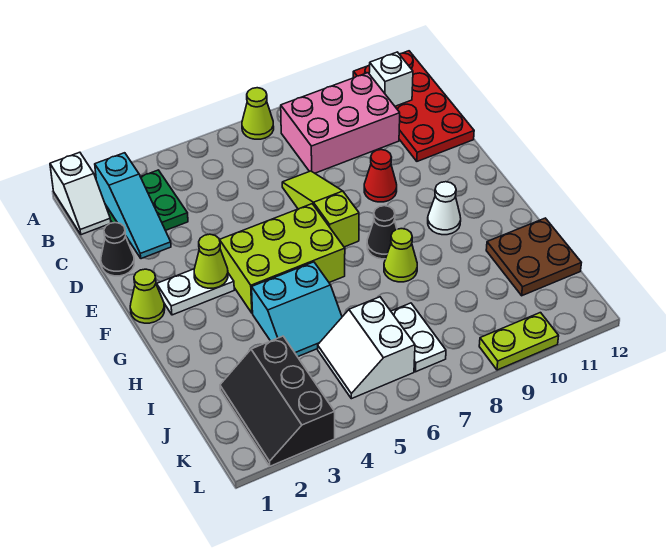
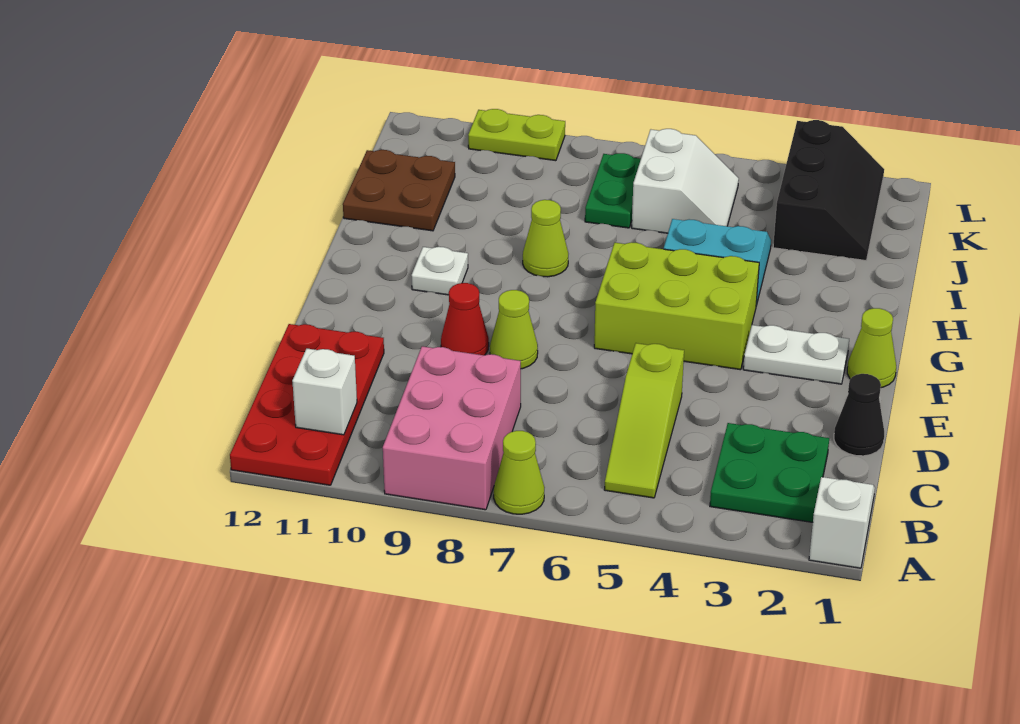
cyan 1x3 slope [95,153,171,259] -> none
pink 2x3 brick [281,73,400,173] -> pink 2x3 brick turned to [383,346,521,510]
lime 1x3 slope [282,171,359,247] -> lime 1x3 slope moved to [604,343,684,498]
lime 1x1 cone [194,234,228,288] -> lime 1x1 cone moved to [490,290,538,369]
black 1x1 cone [367,206,397,259] -> none
white 1x1 cone [428,182,461,235] -> white 1x1 plate [412,247,468,295]
white 1x2 plate [391,303,446,372] -> green 1x2 plate [585,153,641,228]

